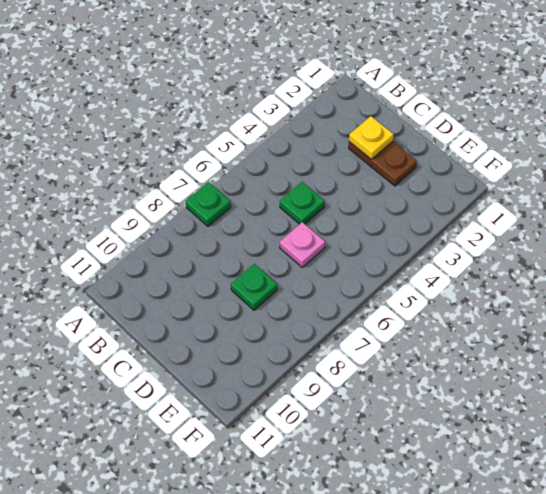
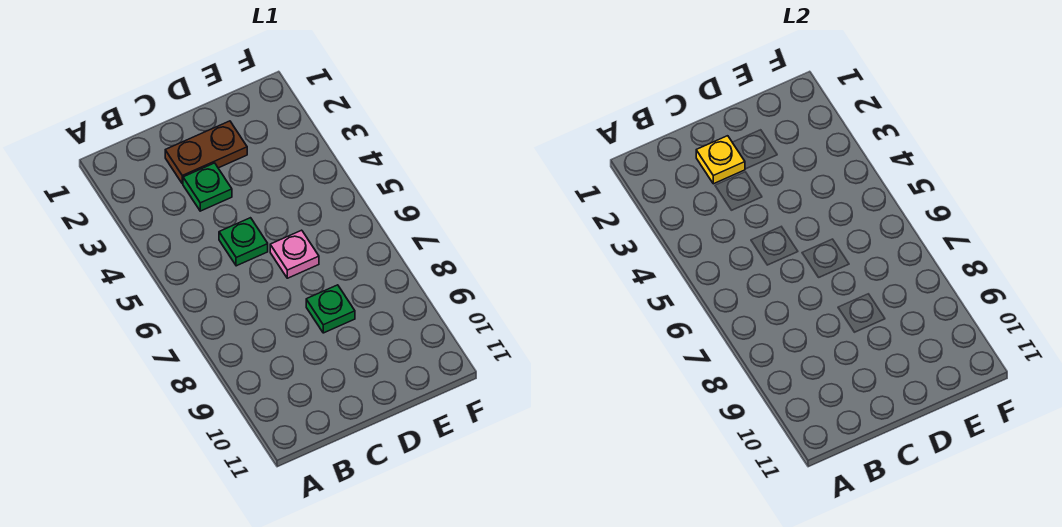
green 1x1 plate [186,182,231,226] -> green 1x1 plate moved to [183,163,232,211]

